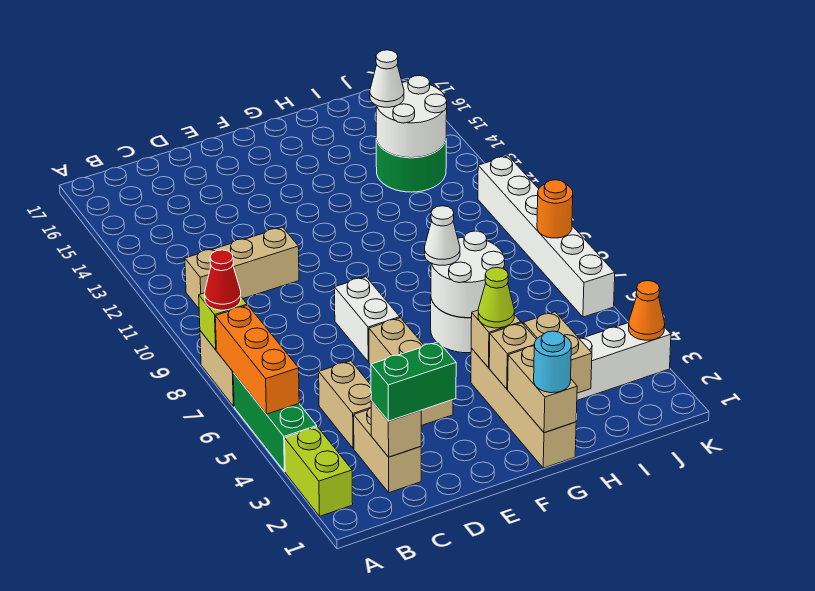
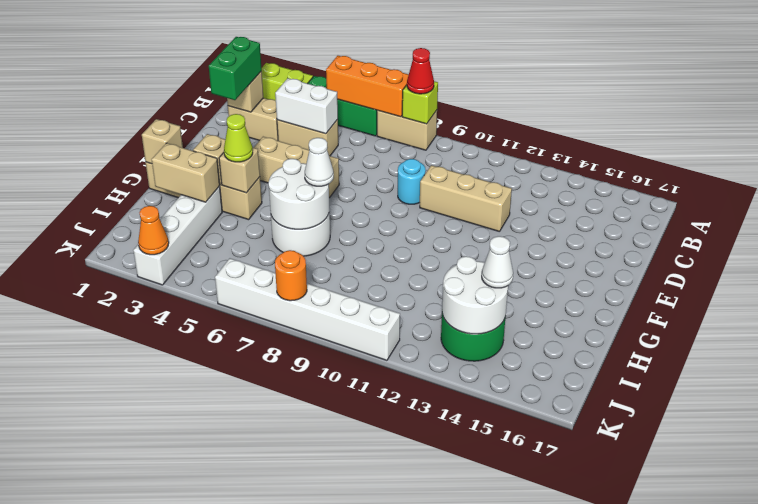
tan 1x3 brick [185,227,299,308] -> tan 1x3 brick turned to [420,165,512,232]
white 1x2 brick [335,277,400,362] -> white 1x2 brick moved to [275,78,338,134]
tan 1x2 brick [508,346,577,433] -> tan 1x1 brick [142,119,183,164]
cyan 1x1 round brick [534,331,571,393] -> cyan 1x1 round brick moved to [398,159,426,204]

